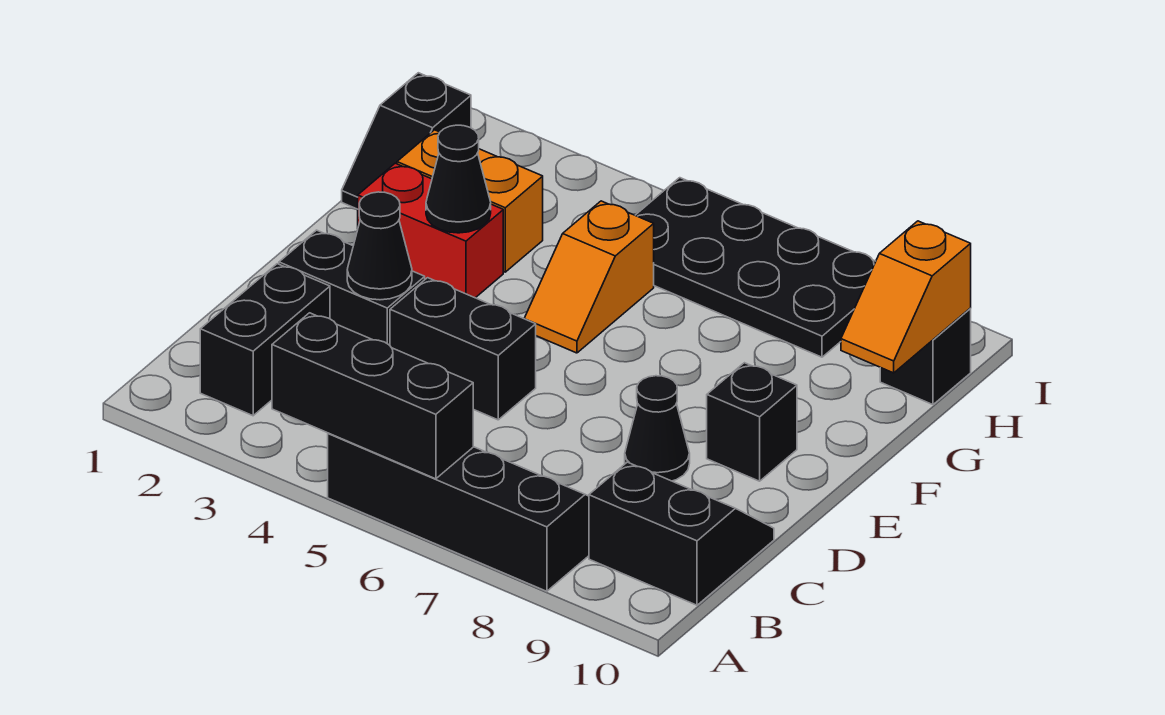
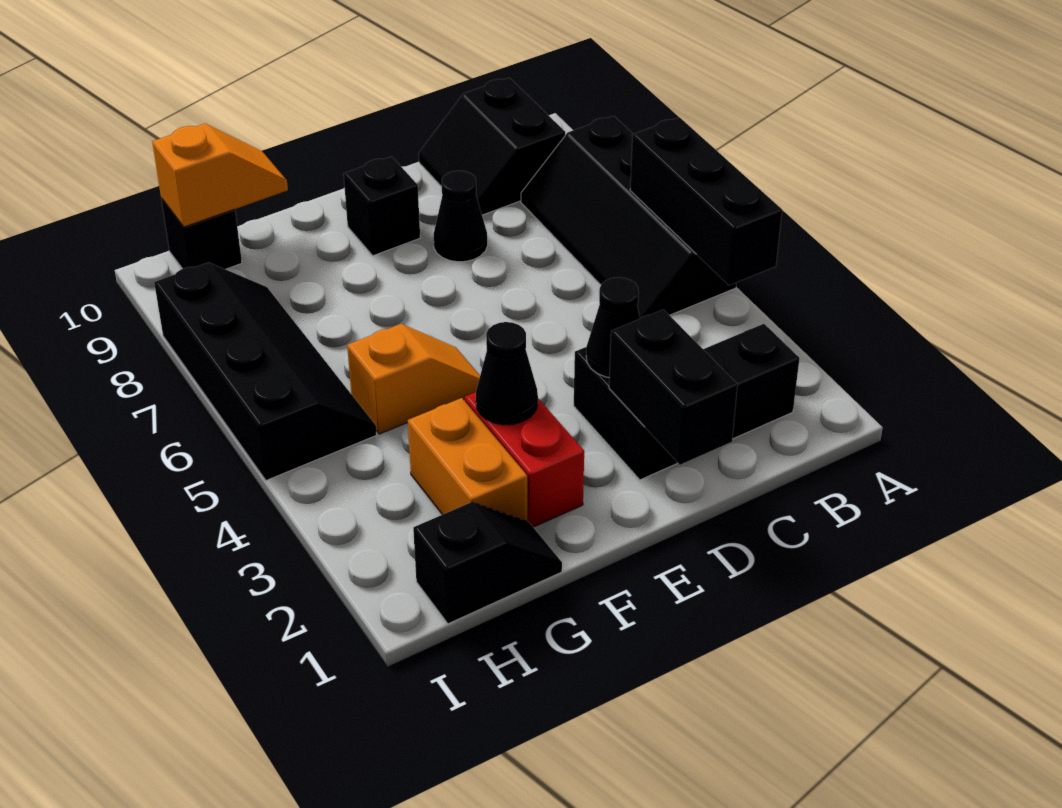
black 1x2 brick [390,278,536,420] -> black 1x2 brick moved to [609,309,738,465]
black 2x4 plate [635,178,876,357] -> black 2x4 slope [154,262,377,480]

